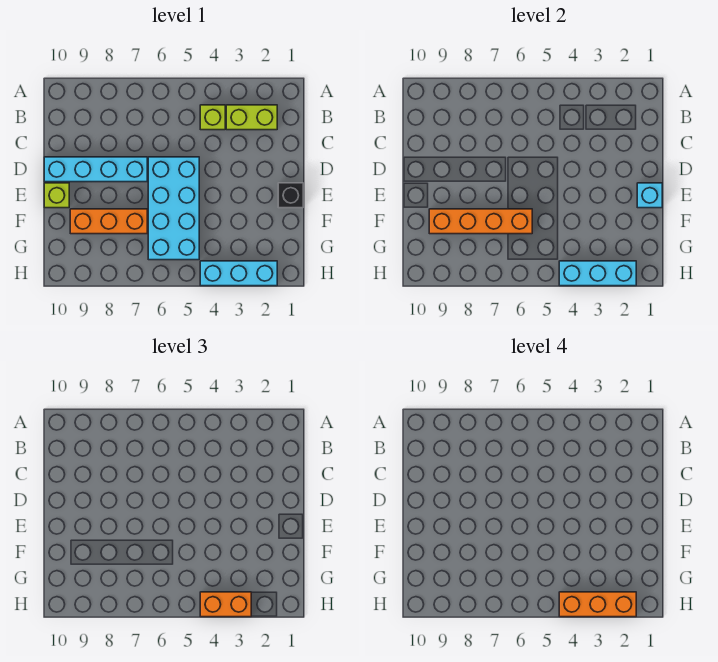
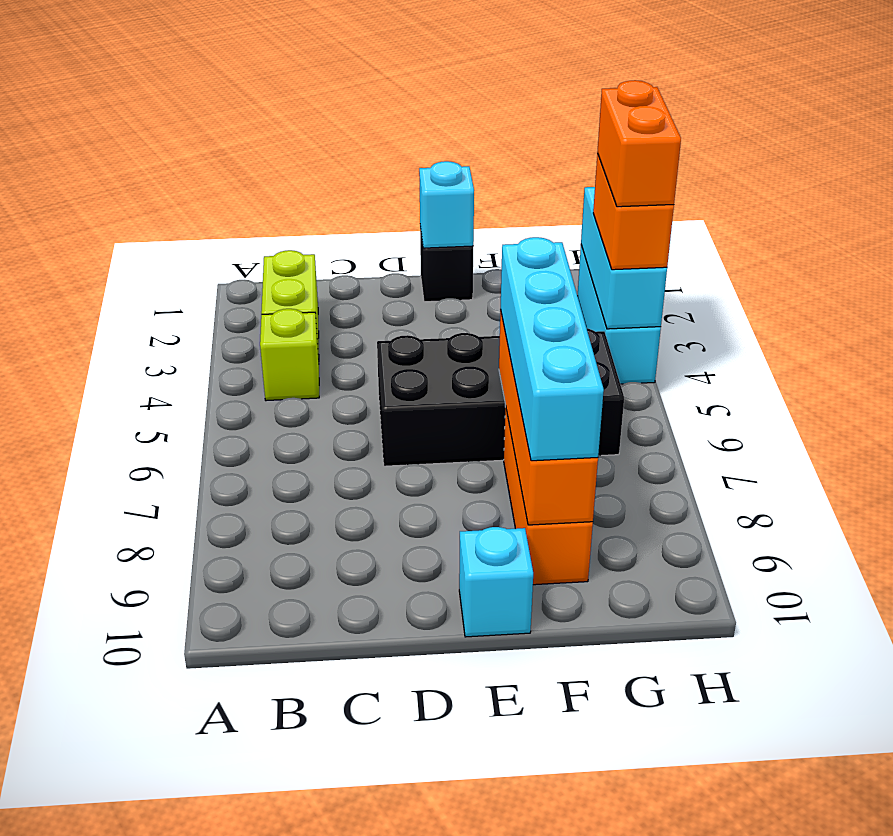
cyan 2x4 brick [148,157,199,260] -> black 2x4 brick [377,329,624,466]
cyan 1x4 brick [44,157,147,182] -> cyan 1x4 brick moved to [501,237,604,461]
lime 1x1 brick [44,183,69,208] -> cyan 1x1 brick [459,527,533,637]
orange 1x3 brick [559,592,636,617] -> orange 1x2 brick [597,80,681,207]

